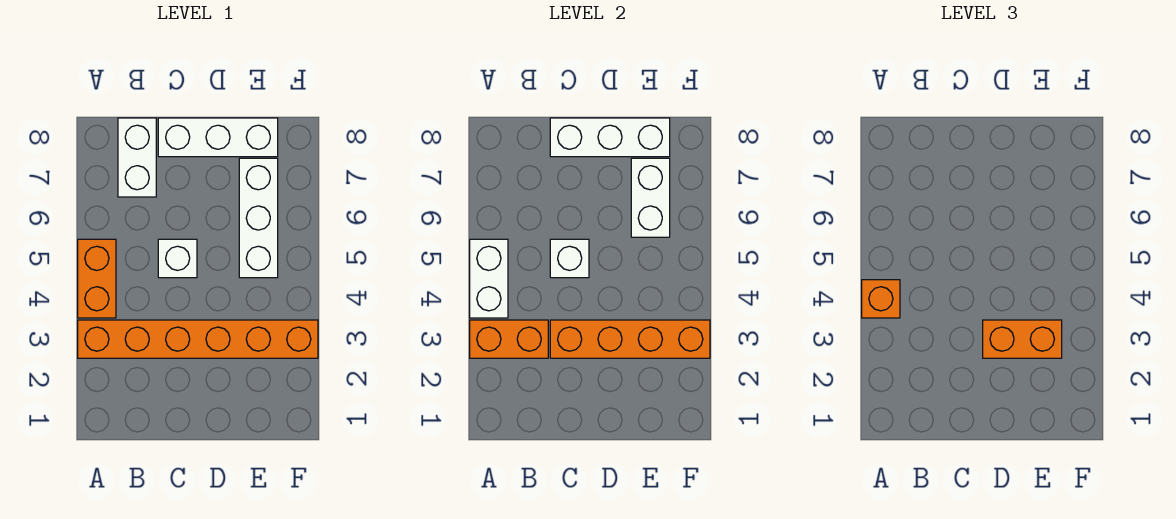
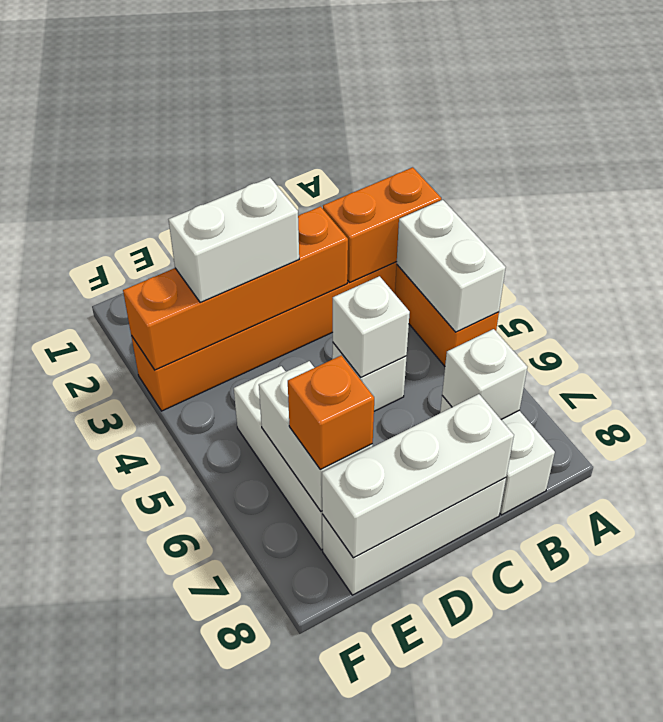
orange 1x1 brick [862,280,900,318] -> orange 1x1 brick moved to [288,355,374,469]
none -> white 1x1 brick [442,329,527,419]
orange 1x2 brick [983,320,1062,358] -> white 1x2 brick [169,178,299,302]

